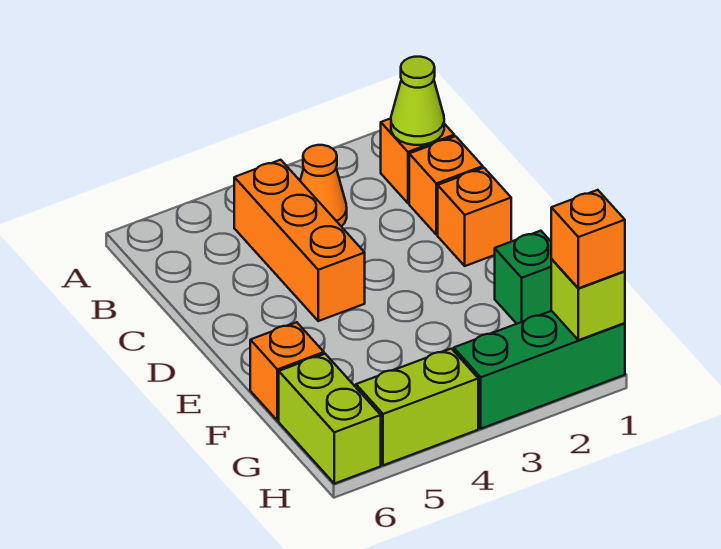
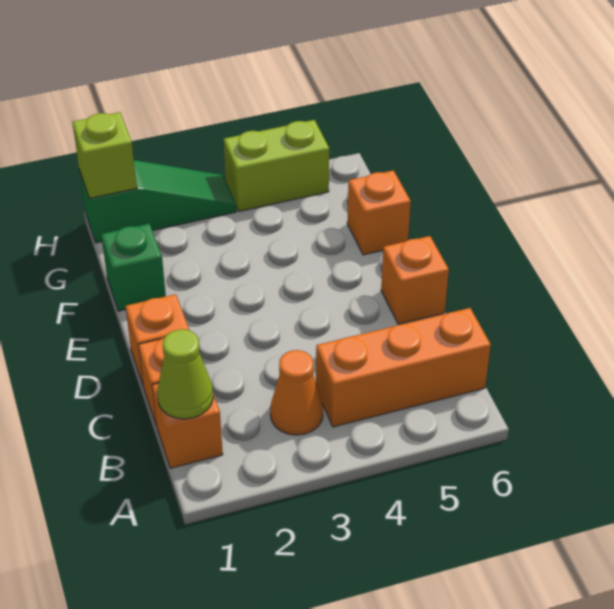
orange 1x3 brick [234,160,365,321] -> orange 1x3 brick turned to [316,308,491,427]
lime 1x2 brick [279,354,381,484] -> none
green 1x3 brick [454,311,625,429] -> green 1x3 slope [79,160,236,243]
orange 1x1 brick [551,190,625,288] -> orange 1x1 brick moved to [381,236,449,324]

